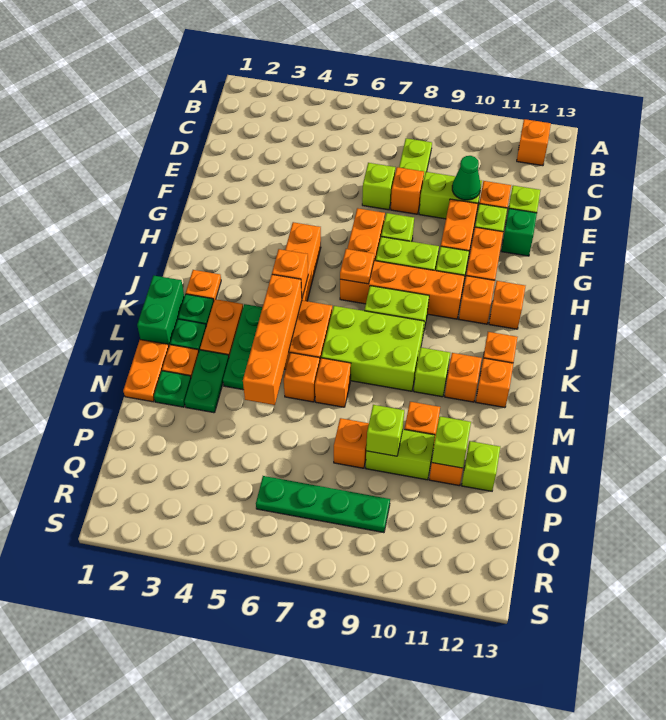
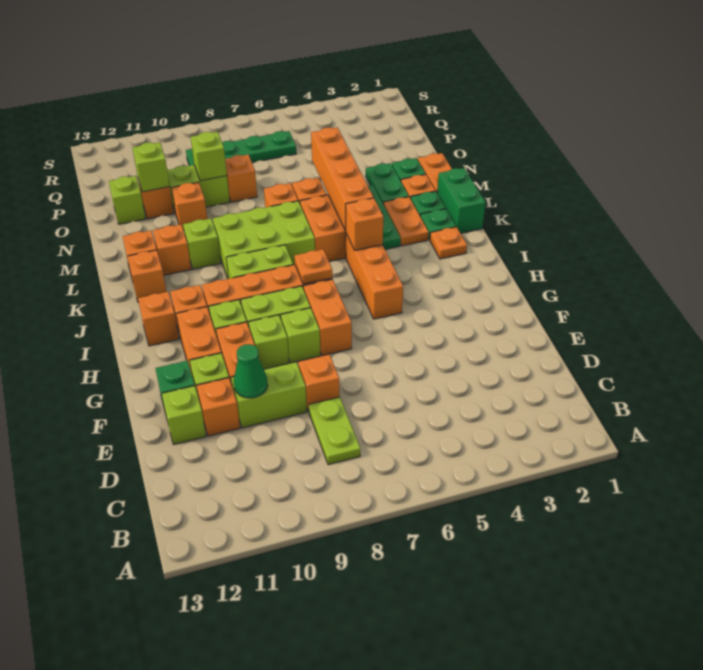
orange 1x1 brick [517,119,551,166] -> none
lime 1x1 brick [362,163,395,210] -> lime 1x1 brick moved to [248,315,289,369]

